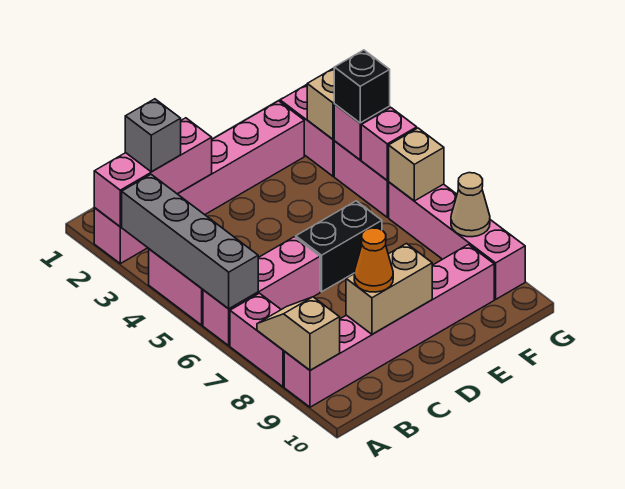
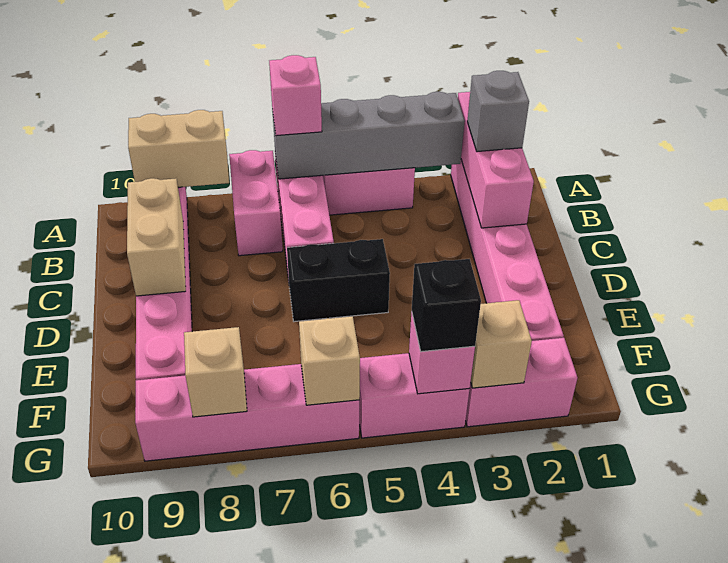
pink 1x2 brick [230,293,285,387] -> pink 1x2 brick turned to [229,150,283,256]
tan 1x2 slope [257,297,340,370] -> tan 1x2 brick [128,110,229,187]
orange 1x1 cone [354,228,393,292] -> none
black 1x2 brick [296,201,382,292] -> black 1x2 brick turned to [287,239,390,322]
pink 1x1 brick [361,108,417,181] -> pink 1x1 brick moved to [269,55,322,136]
tan 1x1 cone [451,173,490,237] -> tan 1x1 brick [184,327,247,417]

